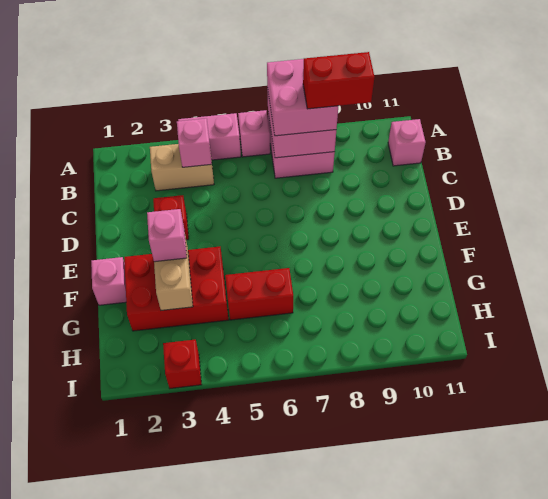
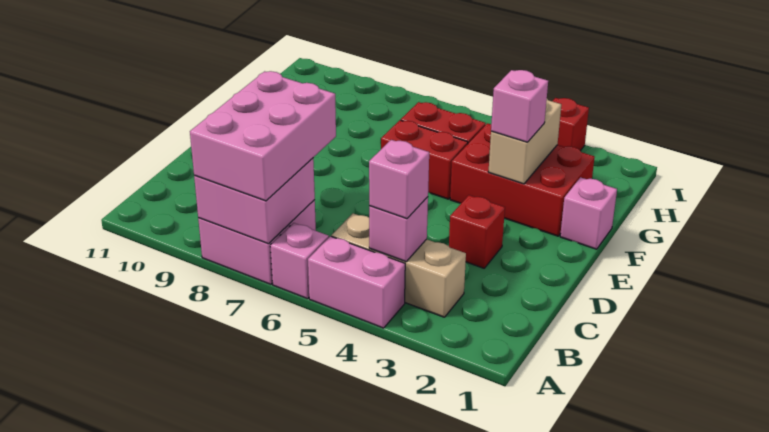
pink 2x2 brick [267,59,338,136] -> pink 2x3 brick [190,71,336,201]
tan 1x2 brick [150,144,214,191] -> tan 1x3 brick [331,213,466,317]
red 1x2 brick [303,52,375,109] -> red 1x2 brick moved to [381,120,468,199]
pink 1x1 brick [388,119,426,166] -> pink 1x1 brick moved to [369,140,429,219]

